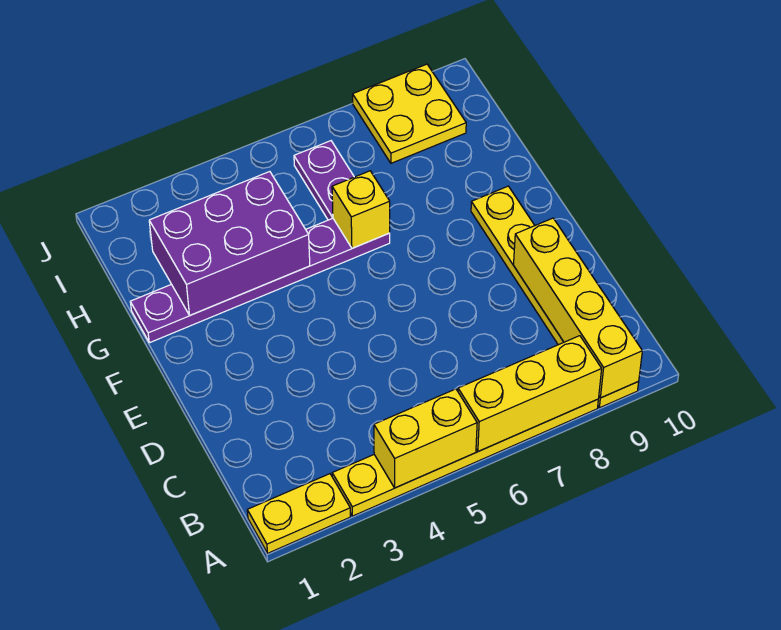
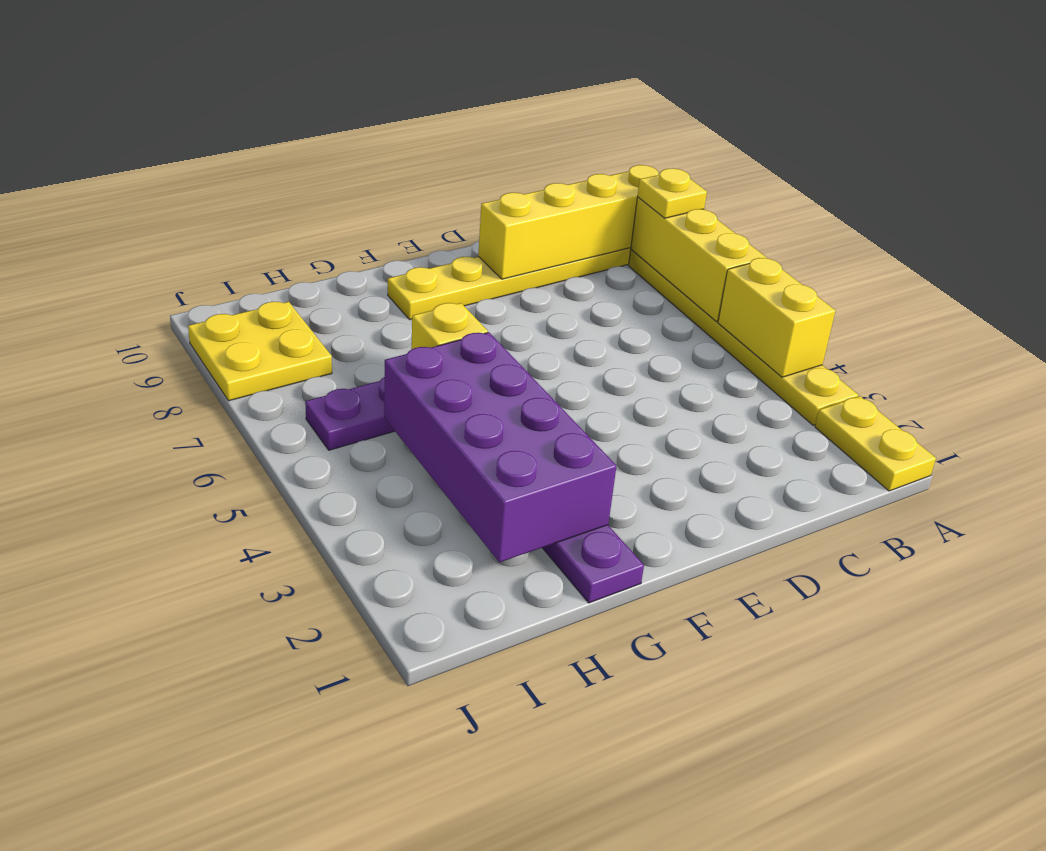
none -> yellow 1x1 plate [638,168,707,218]
purple 2x3 brick [149,172,310,315] -> purple 2x4 brick [384,332,617,562]

